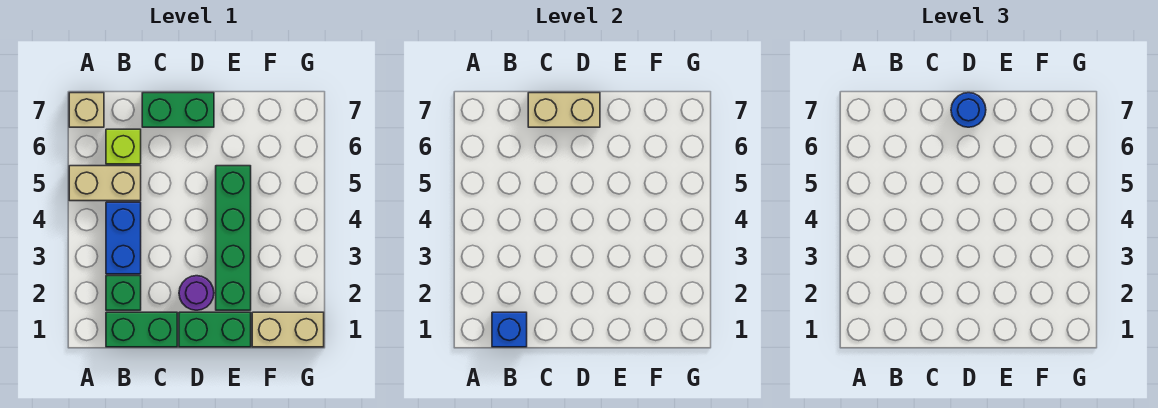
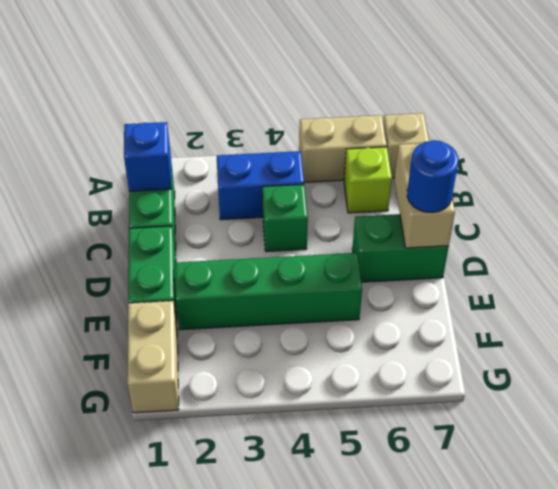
tan 1x2 brick [69,166,141,201] -> tan 1x2 brick turned to [299,115,387,182]
green 1x1 brick [106,276,141,310] -> green 1x1 brick moved to [262,184,308,252]
green 1x2 brick [142,93,214,127] -> green 1x2 brick turned to [352,214,449,282]
purple 1x1 round brick [179,276,214,310] -> none

